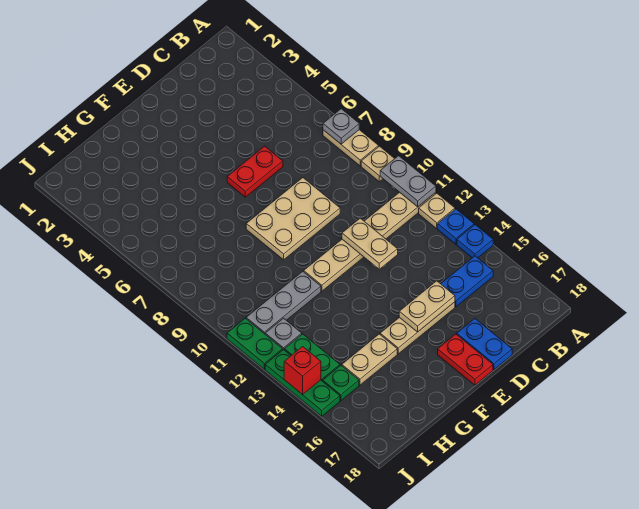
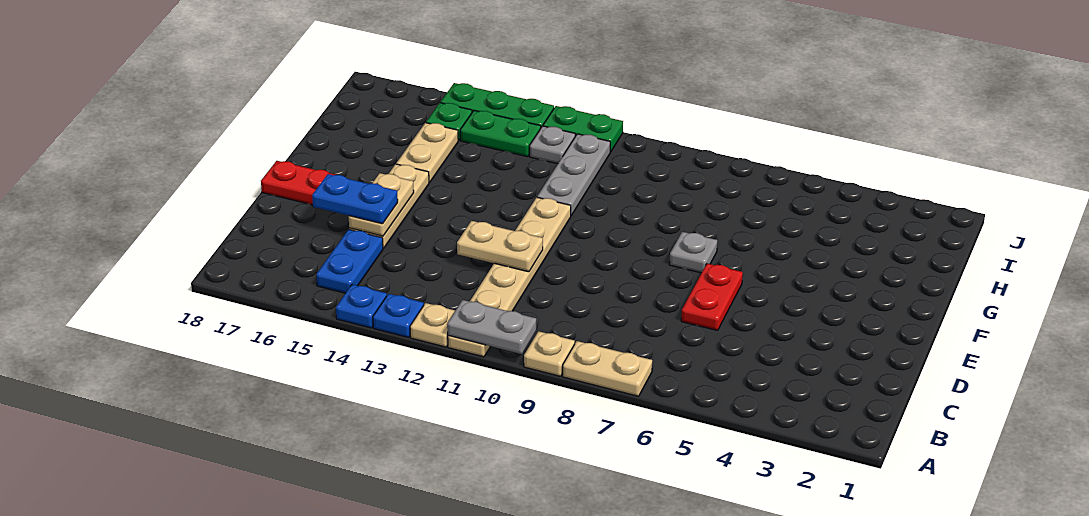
grey 1x1 plate [323,109,359,144] -> grey 1x1 plate moved to [669,232,717,273]
tan 2x3 plate [246,178,340,260] -> none
blue 1x2 plate [457,319,512,369] -> blue 1x2 plate moved to [312,174,398,224]
red 1x1 brick [284,347,321,395] -> none

